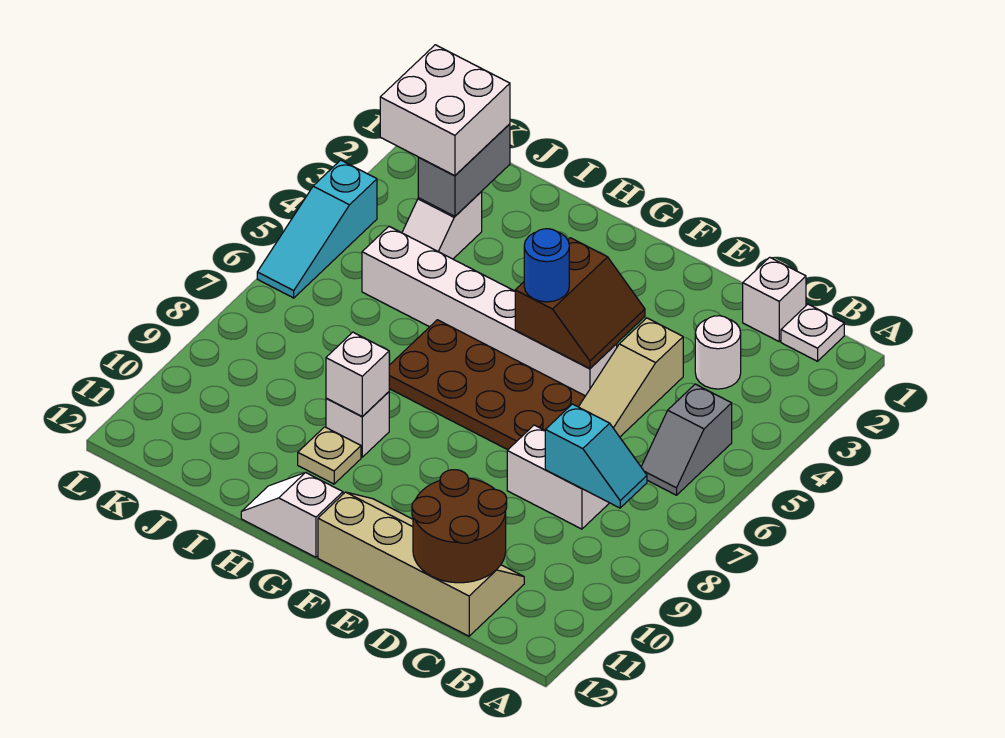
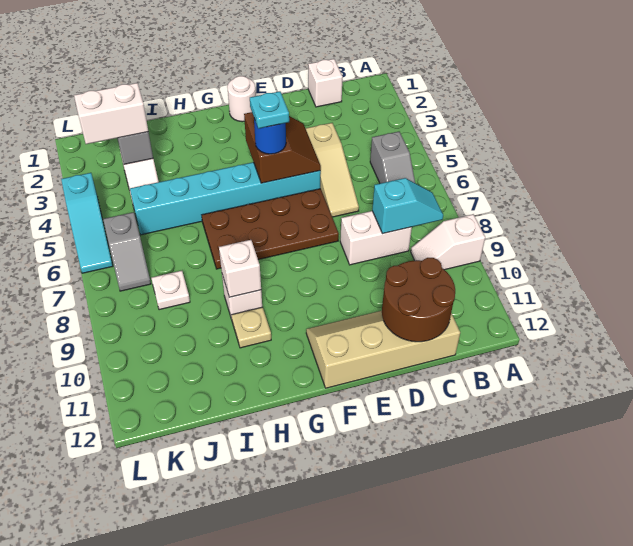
white 1x1 plate [781,304,844,361] -> white 1x1 plate moved to [151,271,190,310]
white 1x1 round brick [695,316,741,389] -> white 1x1 round brick moved to [227,76,256,122]
white 1x6 brick [362,226,617,396] -> cyan 1x6 brick [130,162,321,235]
none -> cyan 1x1 plate [250,91,289,129]
white 1x2 slope [241,473,343,557] -> white 1x2 slope moved to [411,214,485,270]
white 2x2 brick [380,45,510,176] -> white 1x2 brick [74,83,148,144]
none -> grey 1x2 slope [103,212,151,291]

